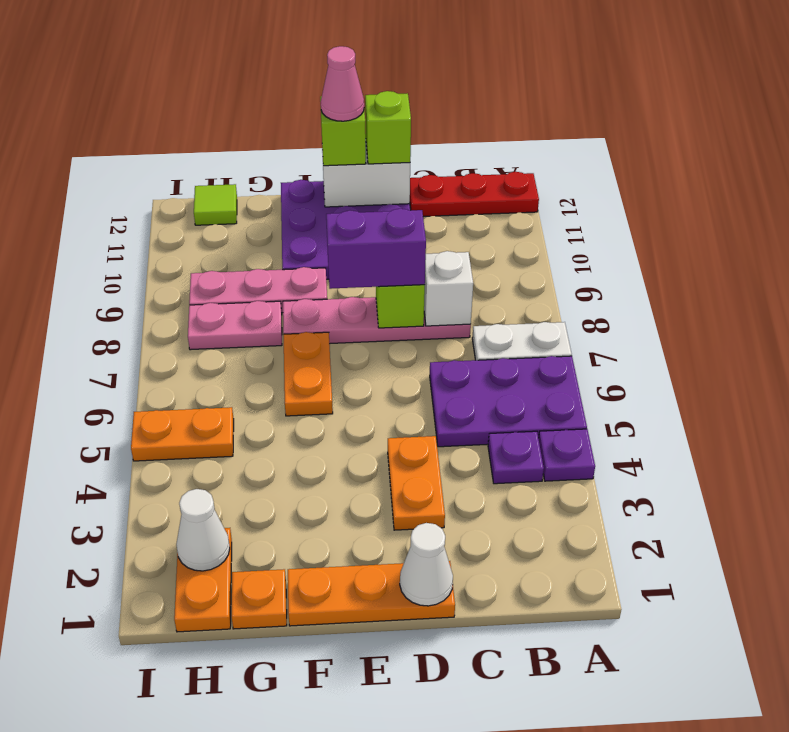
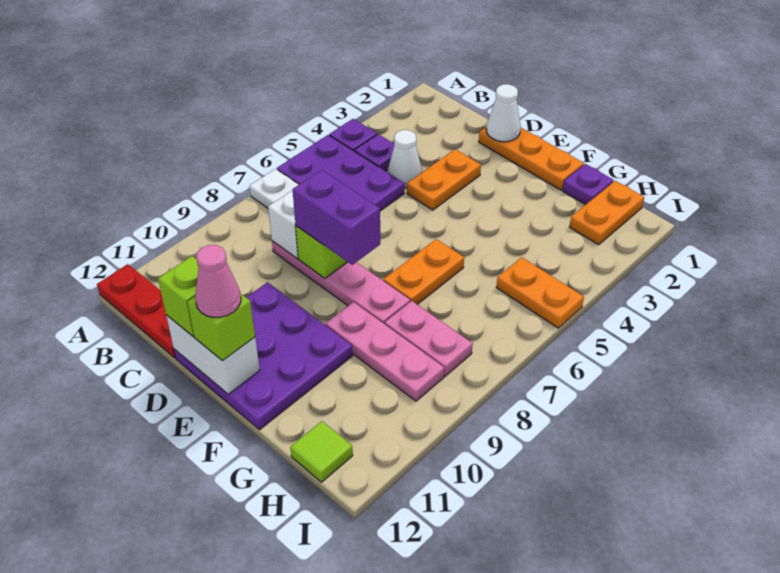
orange 1x1 plate [231,569,287,629] -> purple 1x1 plate [563,164,614,205]
white 1x1 cone [176,489,230,571] -> white 1x1 cone moved to [388,130,422,188]

